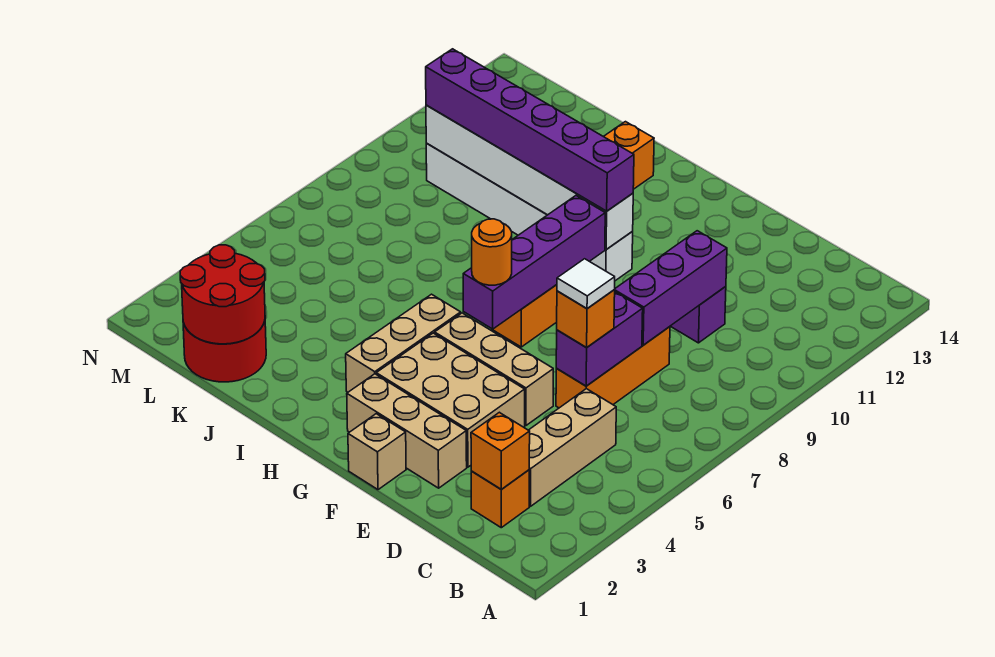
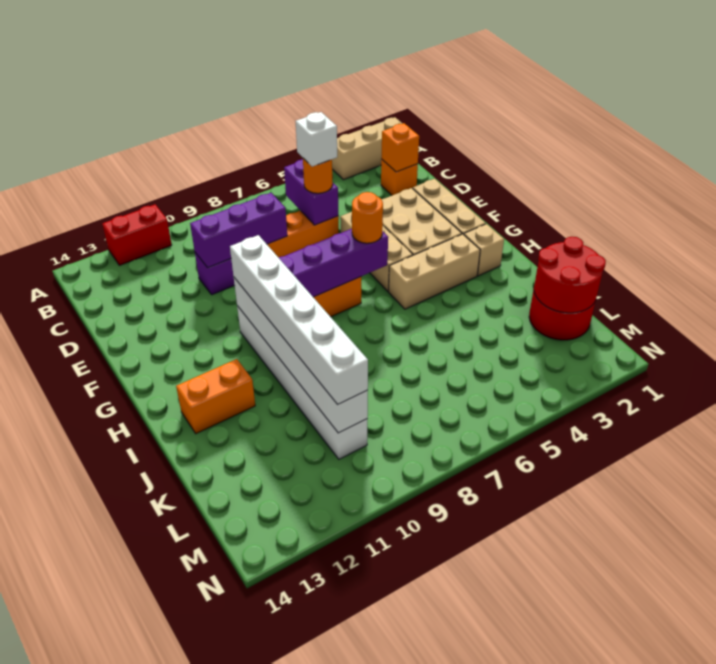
none -> red 1x2 brick [102,204,172,265]
tan 1x3 brick [529,389,616,506] -> tan 1x3 brick moved to [332,117,403,180]
purple 1x2 brick [556,292,643,386] -> purple 1x2 brick turned to [284,159,338,225]
orange 1x1 brick [557,290,615,348] -> orange 1x1 round brick [303,158,333,193]
white 1x1 tile [557,259,615,309] -> white 1x1 brick [296,112,337,167]
tan 1x1 brick [348,414,406,490] -> tan 1x1 brick moved to [464,224,504,276]
purple 1x6 brick [426,49,634,211] -> white 1x6 brick [230,235,368,404]

